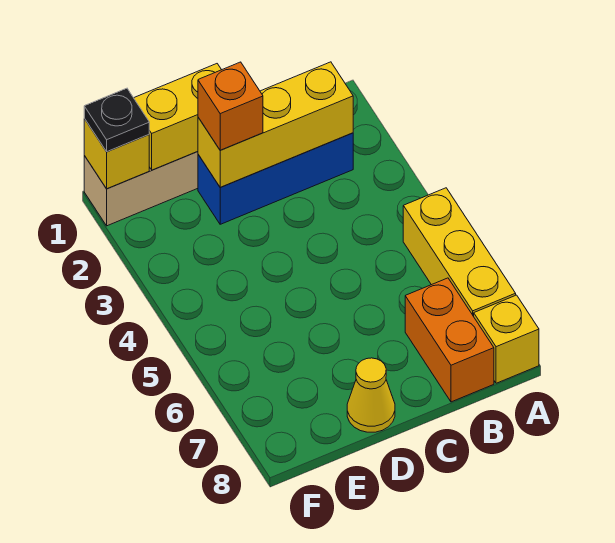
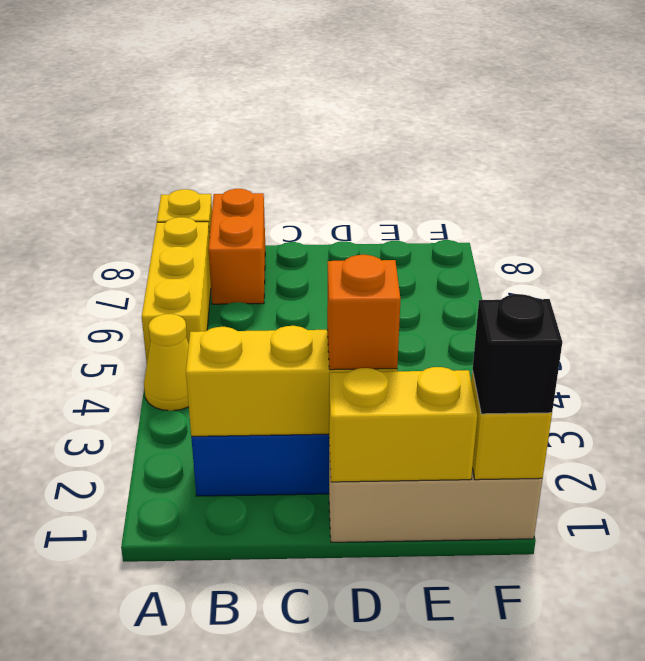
yellow 1x1 cone [347,358,395,432] -> yellow 1x1 cone moved to [144,314,189,411]
black 1x1 plate [84,88,149,152] -> black 1x1 brick [473,294,562,414]

